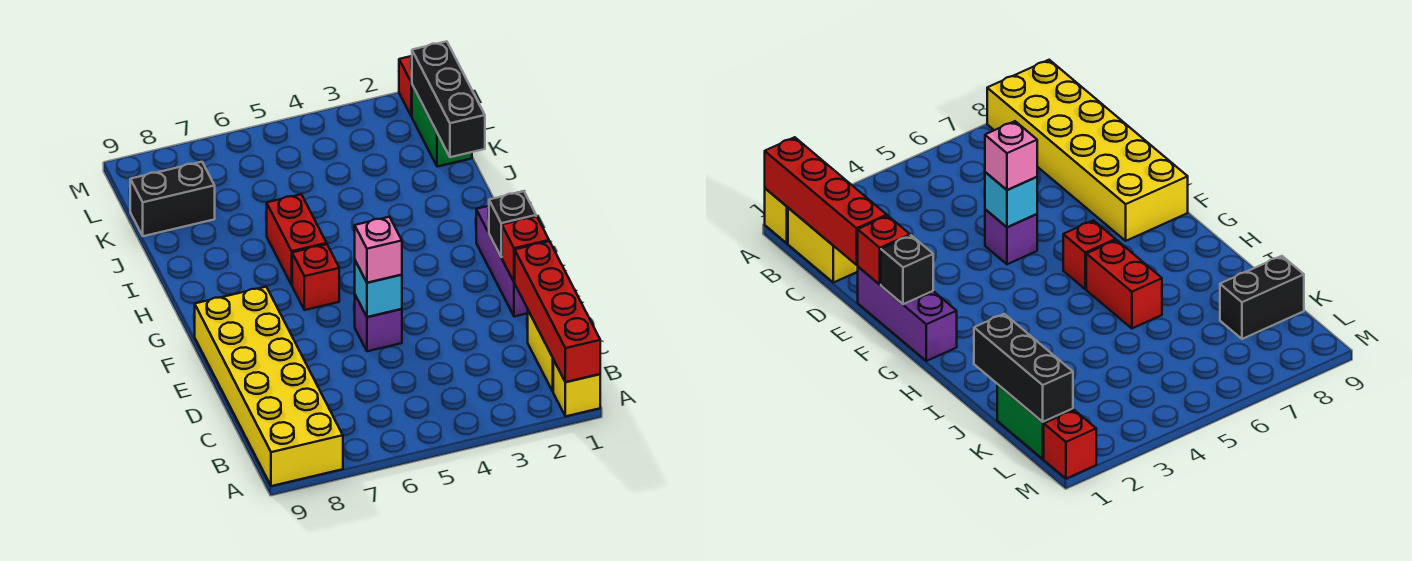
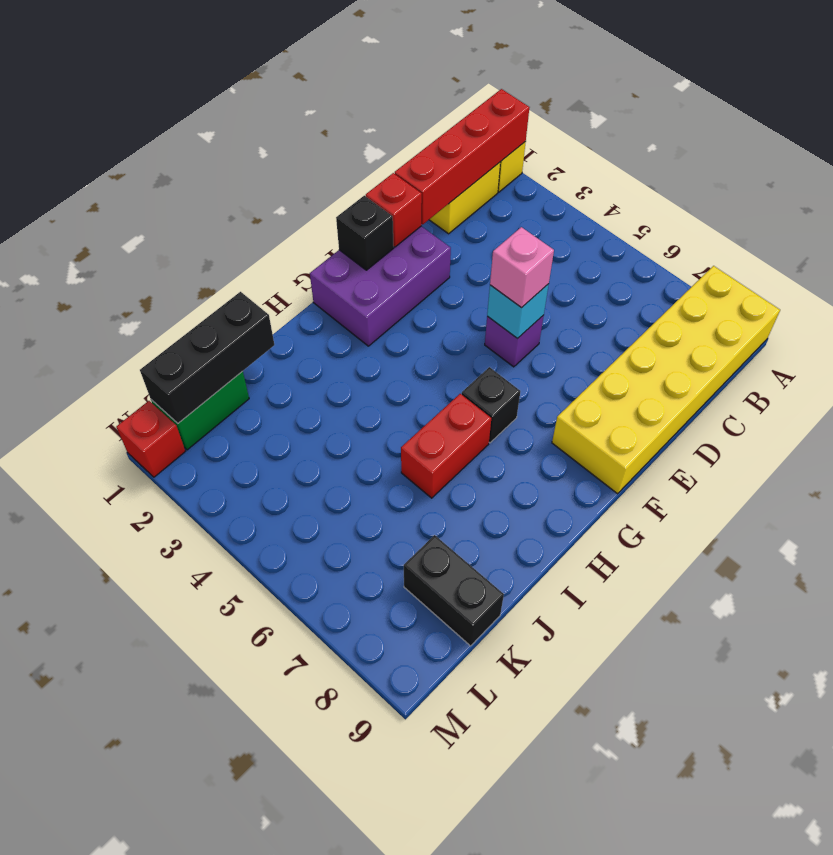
purple 1x3 brick [476,206,528,317] -> purple 2x3 brick [310,226,451,346]
red 1x1 brick [292,244,339,310] -> black 1x1 brick [462,367,520,443]

